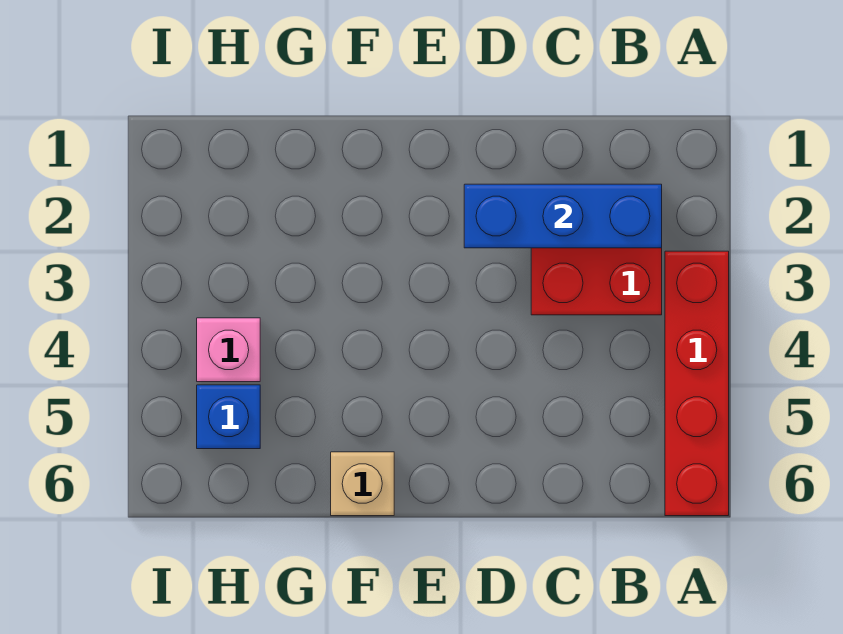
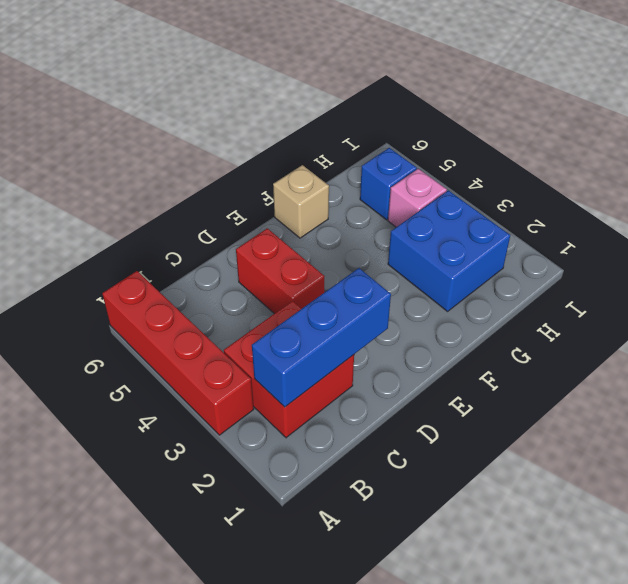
none -> red 1x2 brick [236,228,325,314]
none -> blue 2x2 brick [388,190,510,311]

